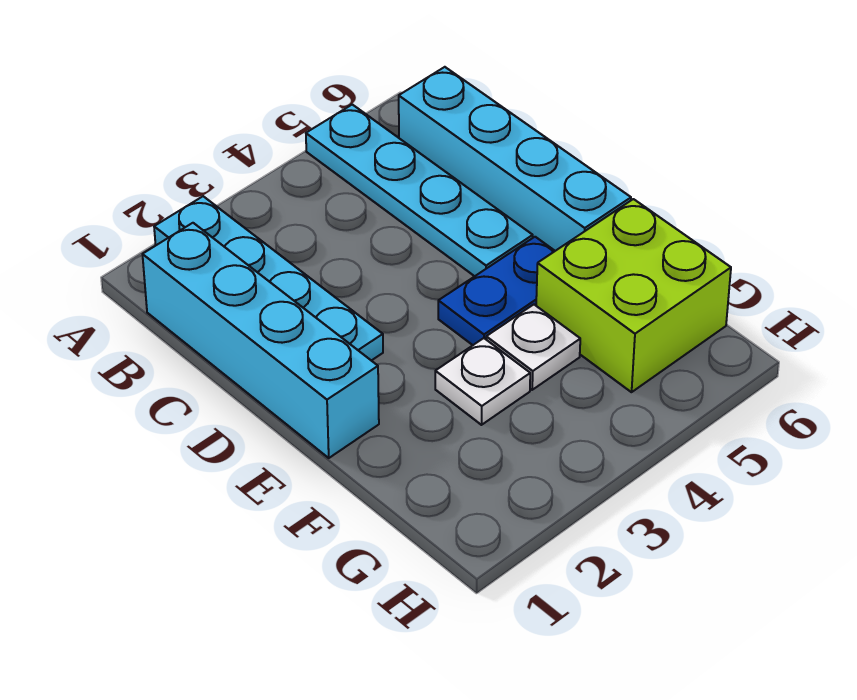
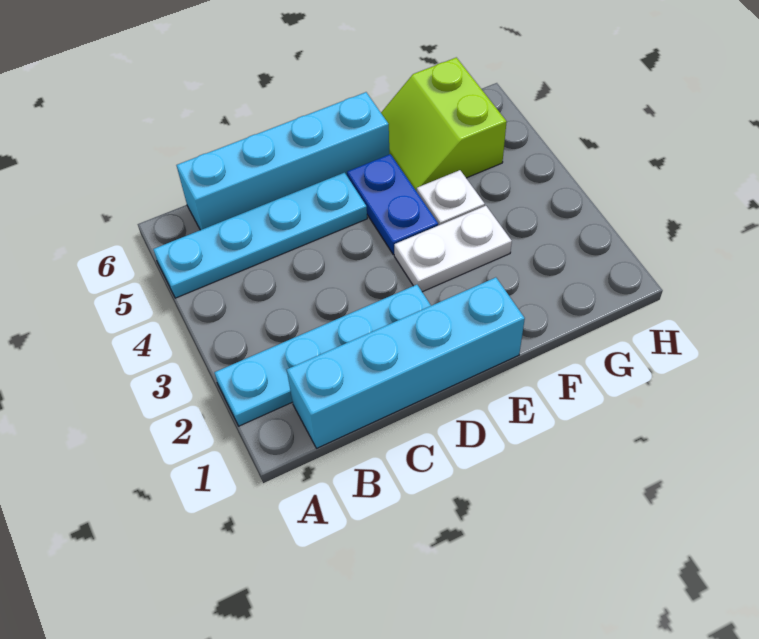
white 1x1 plate [435,338,530,425] -> white 1x2 plate [394,206,512,292]
lime 2x2 brick [536,199,731,392] -> lime 2x2 slope [381,57,507,192]

